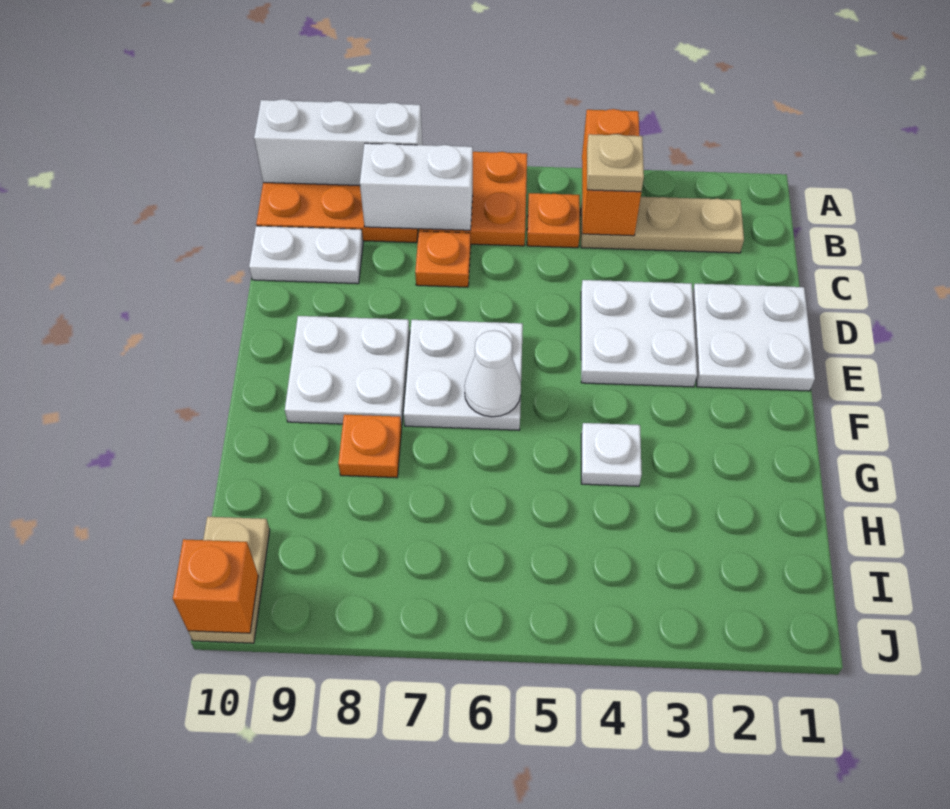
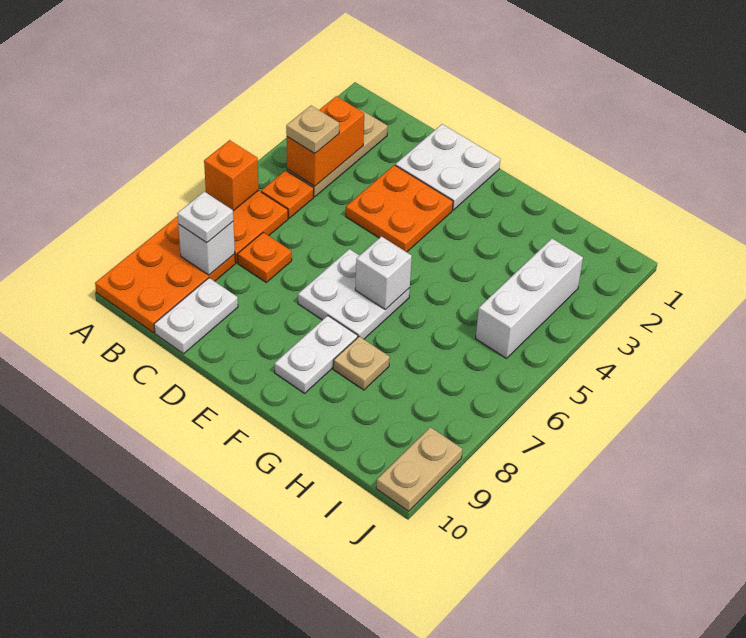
orange 1x2 brick [582,109,641,236] -> orange 1x2 brick turned to [287,96,364,186]
white 1x3 brick [254,99,423,186] -> white 1x3 brick moved to [476,239,583,358]
white 1x2 brick [360,143,473,230] -> white 1x1 brick [178,222,235,275]
white 2x2 plate [581,280,697,387] -> orange 2x2 plate [346,165,453,252]
white 2x2 plate [285,316,410,426] -> white 1x2 plate [274,316,358,393]
white 1x1 cone [464,330,521,417] -> white 1x1 brick [355,237,412,310]
white 1x1 plate [581,423,642,486] -> white 1x1 plate moved to [177,192,233,243]
orange 1x1 plate [338,415,402,478] -> tan 1x1 plate [333,336,390,390]
tan 1x2 plate [188,517,270,643] -> tan 1x2 plate turned to [376,427,462,511]
orange 1x1 brick [173,539,258,633] -> orange 1x1 brick moved to [204,140,258,210]

